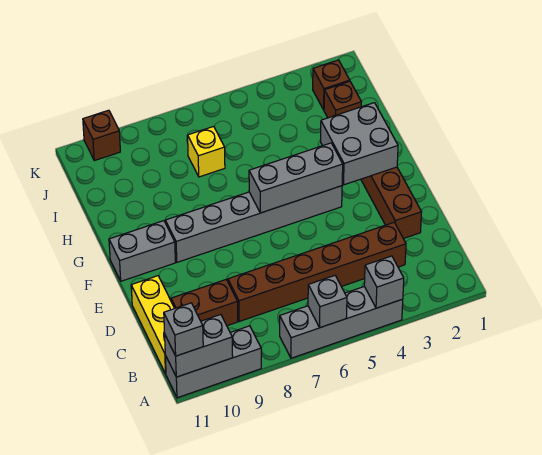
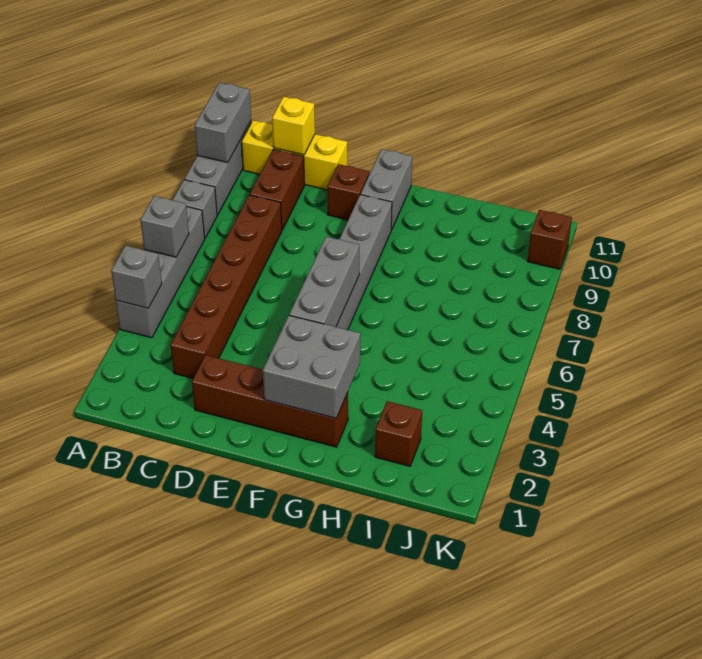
grey 1x1 brick [164,303,203,356] -> grey 1x1 brick moved to [173,180,217,238]
yellow 1x1 brick [188,126,225,177] -> yellow 1x1 brick moved to [272,97,315,155]
brown 1x1 brick [313,60,350,110] -> brown 1x1 brick moved to [327,164,369,220]

